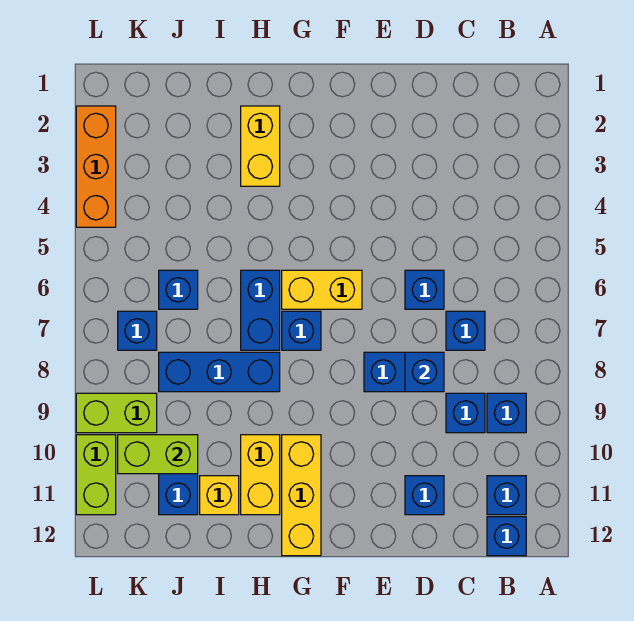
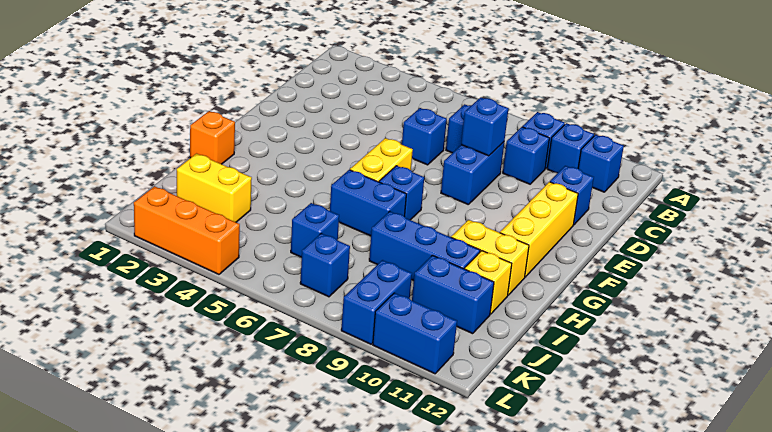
blue 1x1 brick [487,517,526,556] -> blue 1x1 brick moved to [547,123,594,173]
yellow 1x3 brick [282,435,321,556] -> yellow 1x3 brick turned to [500,182,578,277]
none -> orange 1x1 brick [190,111,235,164]
yellow 1x2 brick [241,106,280,186] -> yellow 1x2 brick moved to [177,154,252,222]
blue 1x3 brick [159,352,280,392] -> blue 1x3 brick turned to [369,211,480,281]
lime 1x2 brick [118,435,198,474] -> none
lime 1x2 brick [76,393,157,433] -> blue 1x2 brick [341,260,412,344]
lime 1x2 brick [76,435,116,515] -> blue 1x2 brick [373,293,457,374]

